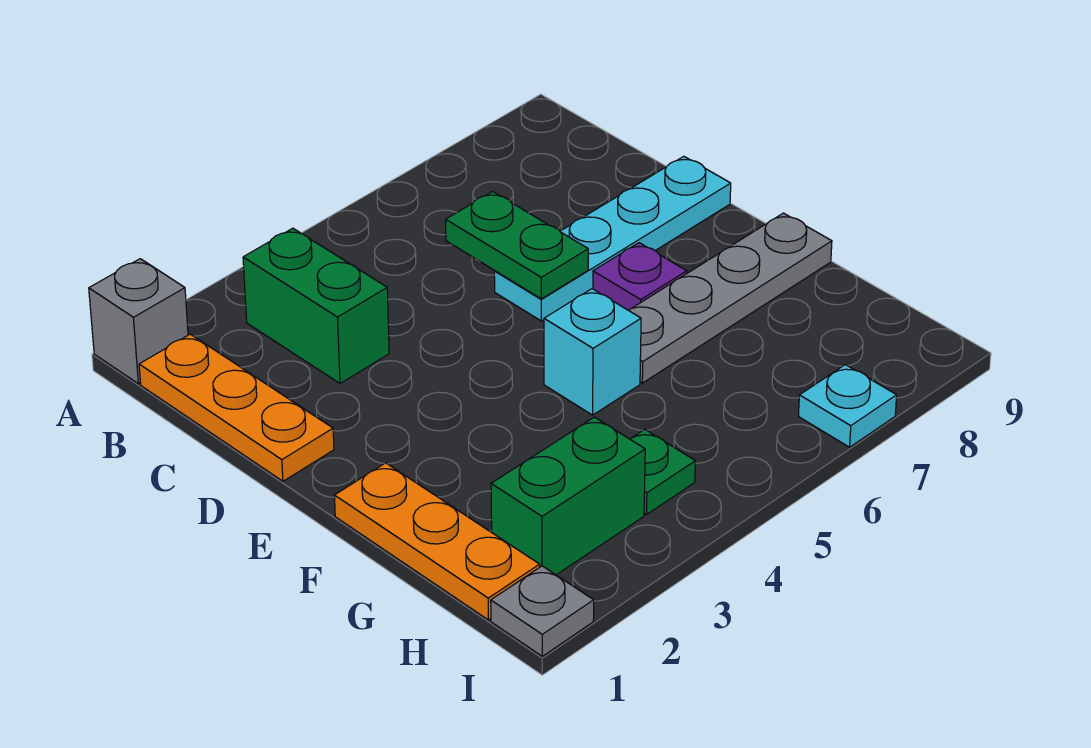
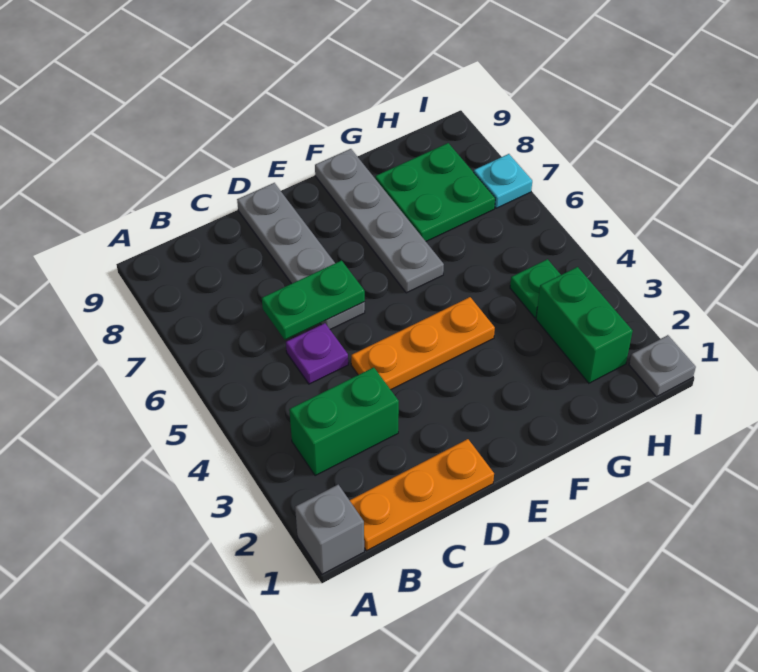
cyan 1x4 plate [494,156,731,321] -> grey 1x4 plate [237,183,365,329]
purple 1x1 plate [593,243,687,310] -> purple 1x1 plate moved to [286,323,348,384]
orange 1x3 plate [334,463,540,620] -> orange 1x3 plate moved to [351,297,495,390]
cyan 1x1 brick [544,289,641,415] -> none
none -> green 2x2 plate [375,143,495,241]

